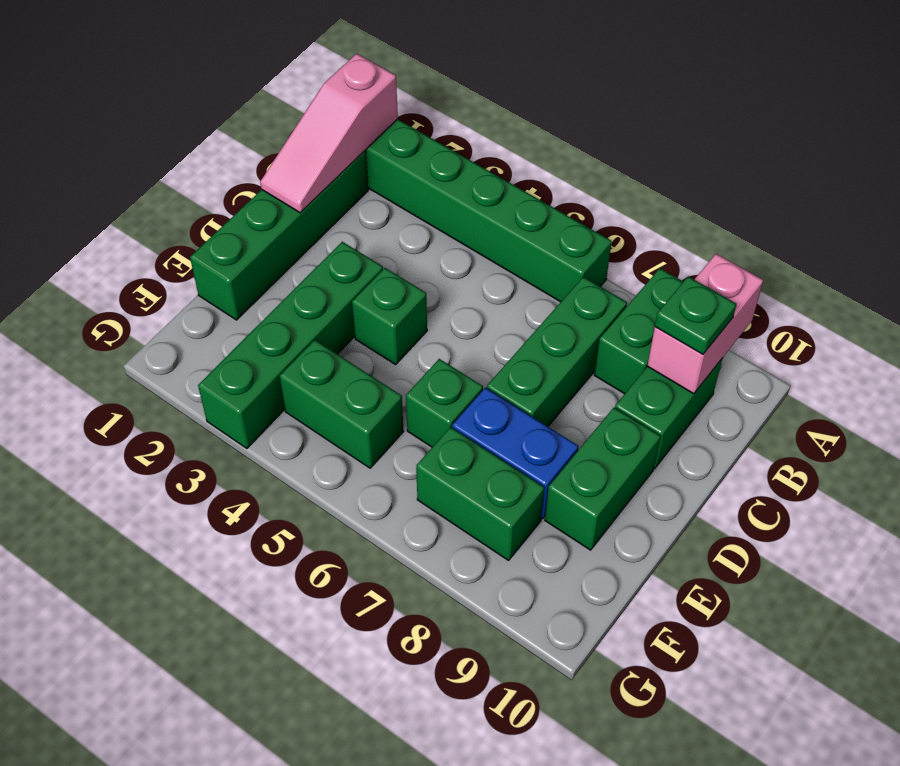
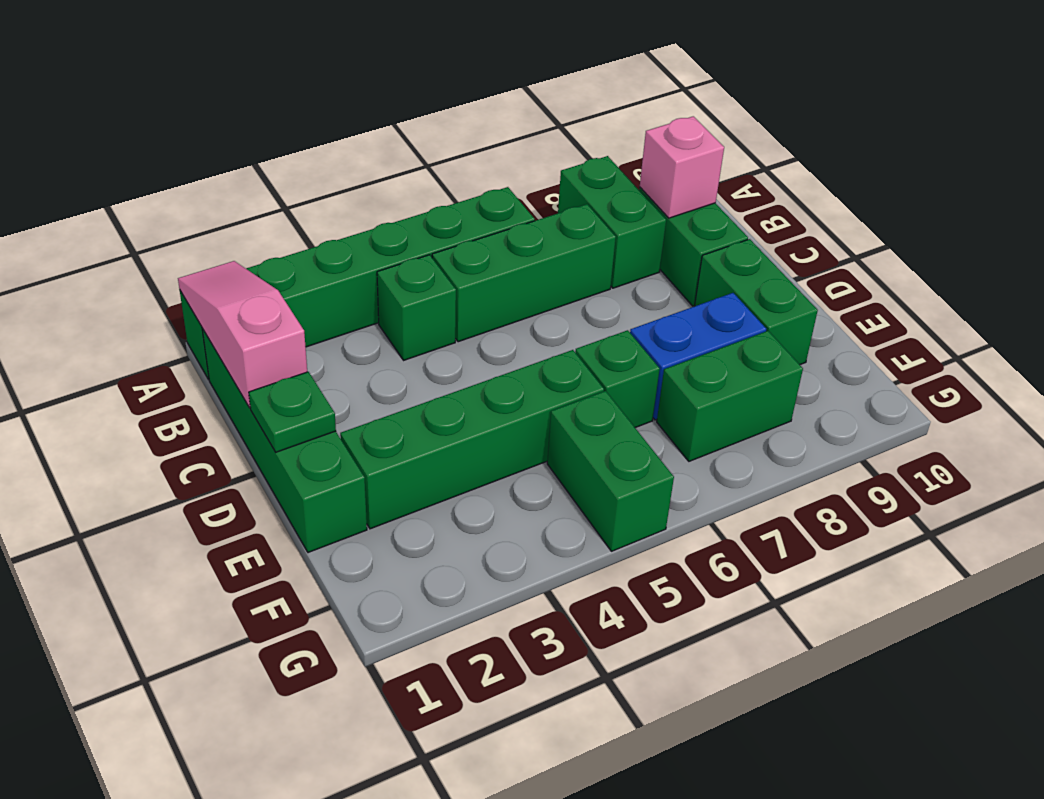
pink 1x3 slope [260,54,398,213] -> pink 1x3 slope turned to [178,261,307,408]
pink 1x2 brick [647,254,763,394] -> pink 1x1 brick [640,116,724,218]
green 1x3 brick [487,277,627,426] -> green 1x3 brick turned to [432,204,616,342]
green 1x1 plate [655,277,736,354] -> green 1x1 plate moved to [249,372,336,452]
green 1x4 brick [198,242,383,448] -> green 1x4 brick turned to [340,350,604,529]
green 1x1 brick [352,268,427,364] -> green 1x1 brick moved to [377,255,456,360]
green 1x2 brick [280,340,404,468] -> green 1x2 brick turned to [547,391,674,551]

